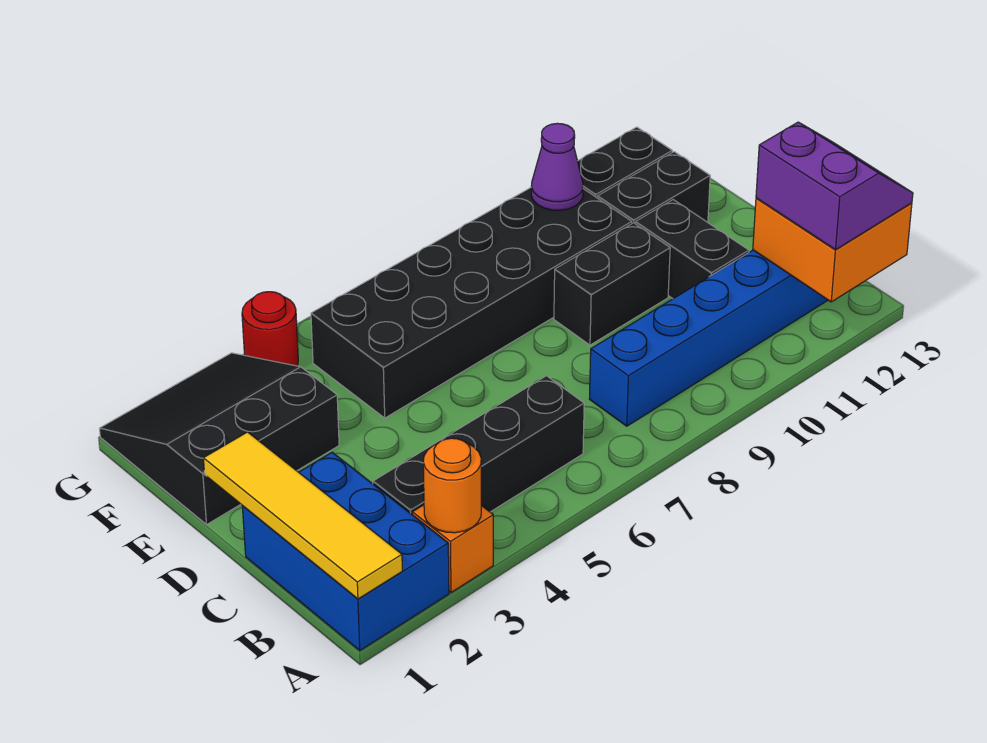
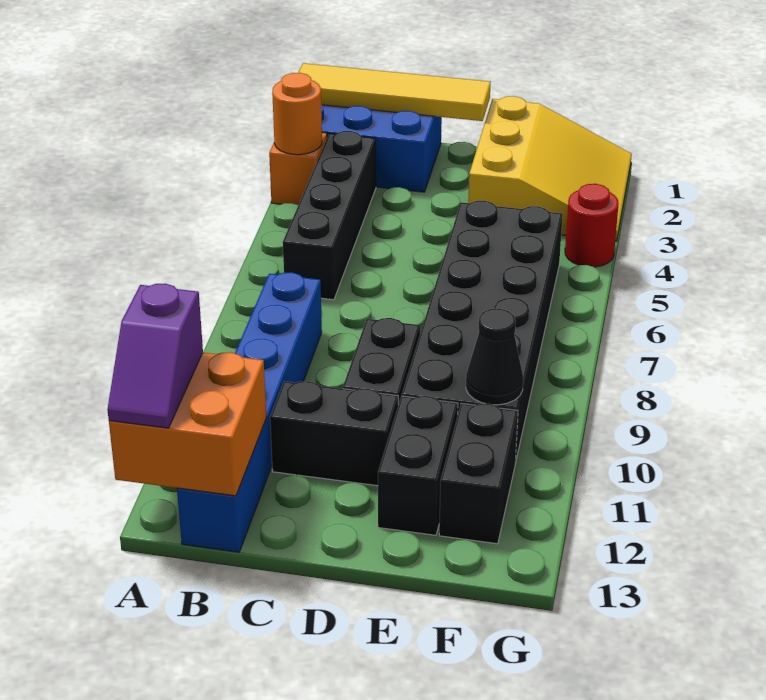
purple 2x2 slope [756,122,913,250] -> purple 1x2 slope [107,284,203,428]
black 3x3 slope [100,353,339,524] -> yellow 3x3 slope [468,96,632,241]
purple 1x1 cone [531,123,583,210] -> black 1x1 cone [466,309,523,405]

